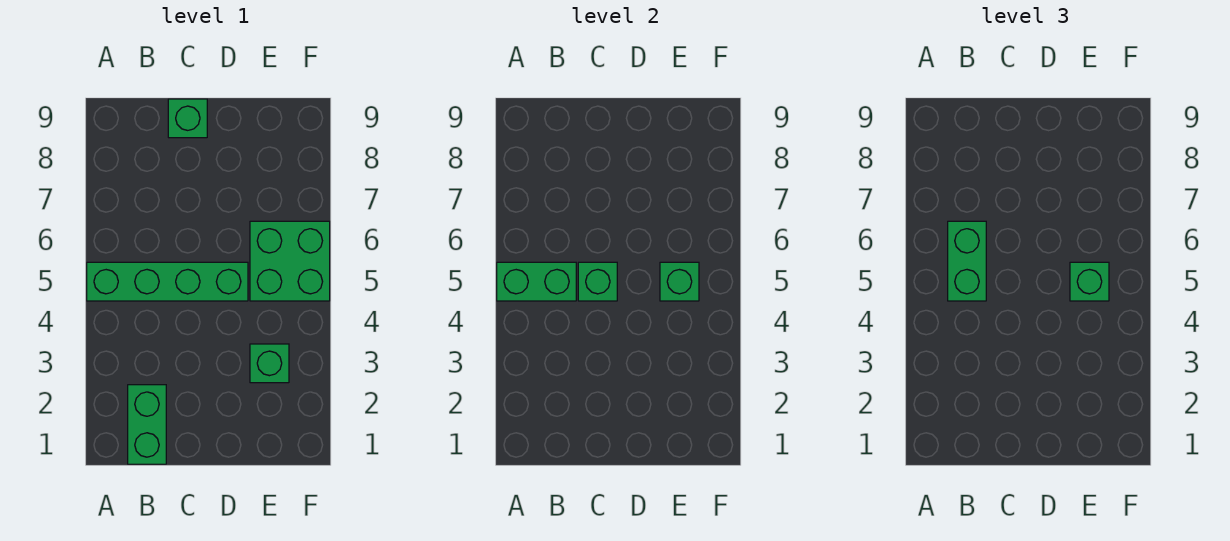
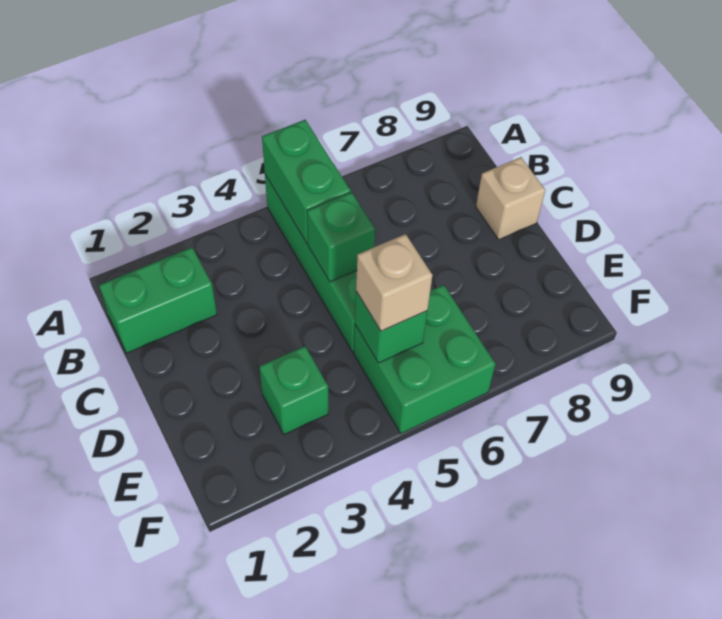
green 1x2 brick [948,221,986,301] -> none
green 1x1 brick [168,99,207,138] -> tan 1x1 brick [476,157,545,240]
green 1x1 brick [1070,262,1109,301] -> tan 1x1 brick [356,234,432,331]

